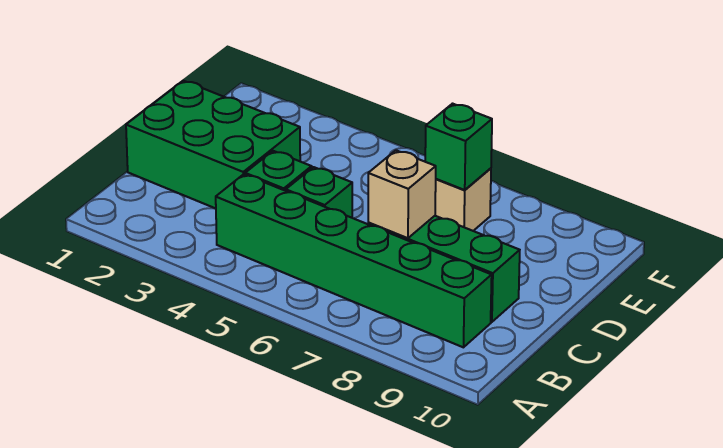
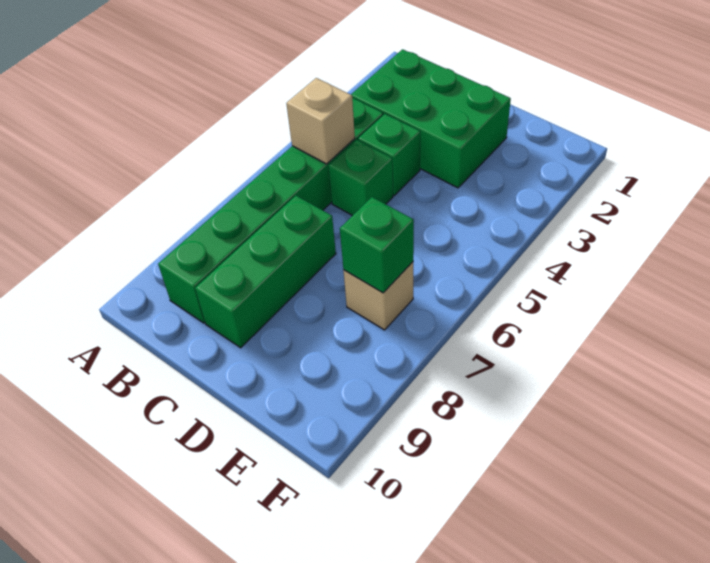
green 2x3 brick [126,81,300,208] -> green 2x3 brick turned to [351,49,511,188]
tan 1x1 brick [368,150,436,238] -> tan 1x1 brick moved to [286,78,355,164]

